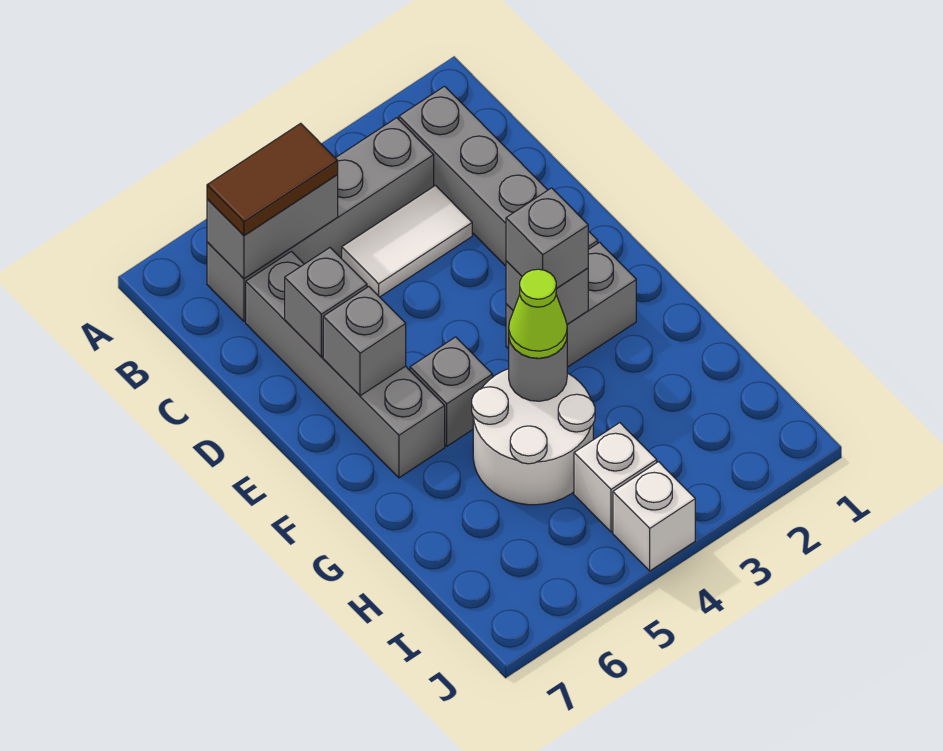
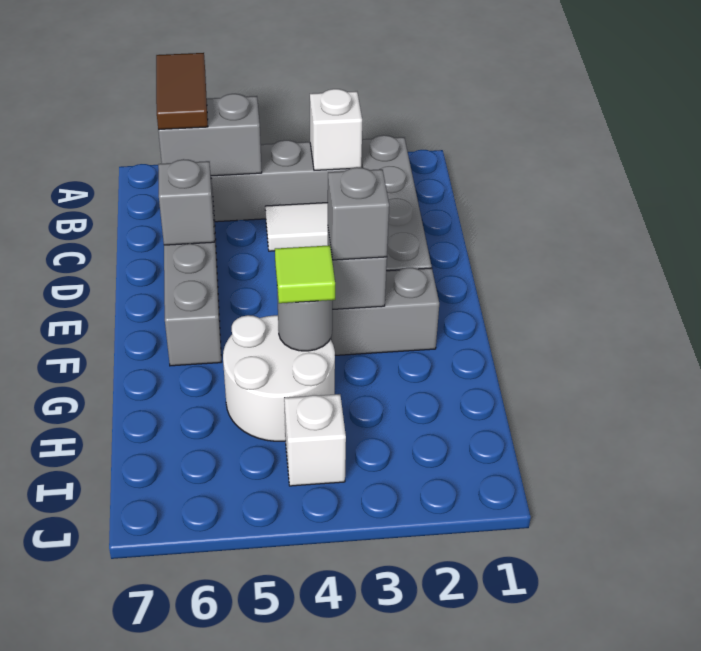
brown 1x2 tile [207,123,338,235] -> brown 1x2 tile turned to [156,53,208,130]
grey 1x1 brick [323,287,406,396] -> none
grey 1x1 brick [410,337,493,446] -> none
lime 1x1 cone [509,269,567,358] -> lime 1x1 tile [275,245,335,303]
white 1x1 brick [613,462,695,571] -> white 1x1 brick moved to [310,89,362,170]

